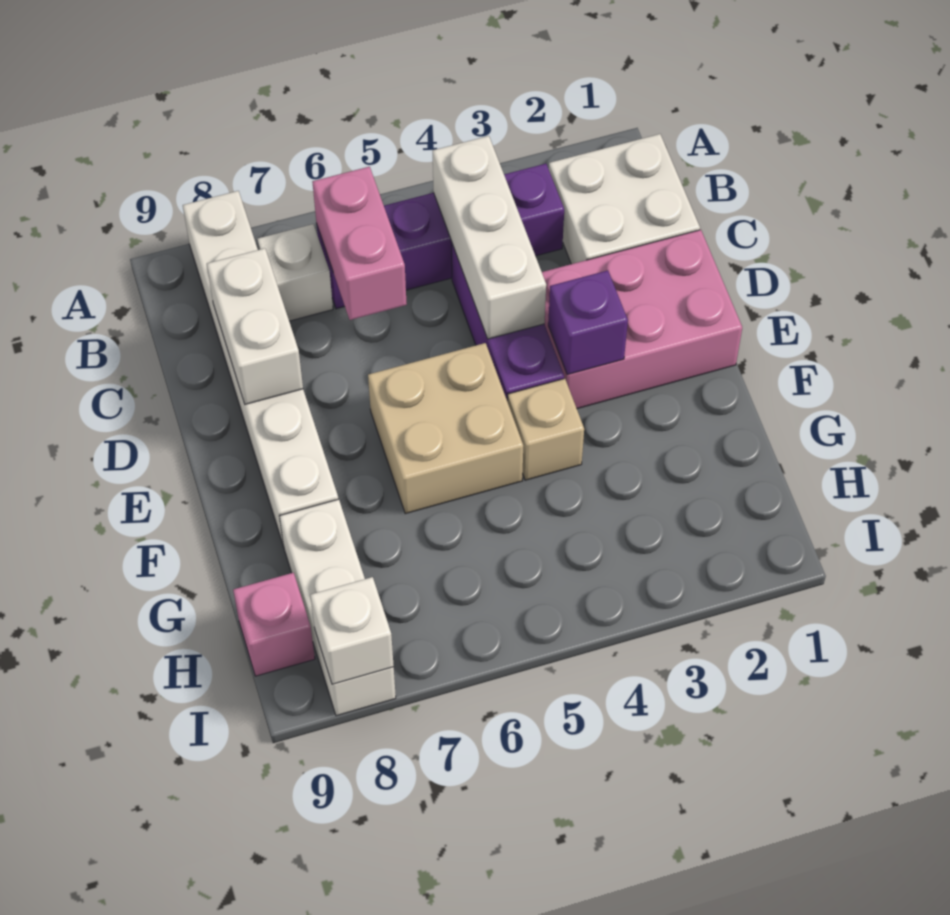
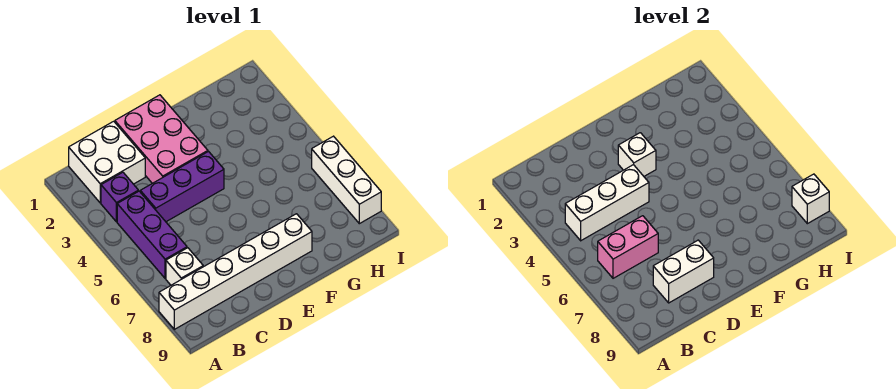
purple 1x1 brick [548,270,628,375] -> white 1x1 brick [618,133,656,176]
tan 2x2 brick [368,343,523,514] -> none
tan 1x1 brick [508,379,584,480] -> none
white 1x3 brick [280,499,396,716] -> white 1x3 brick turned to [312,136,381,224]
pink 1x1 brick [233,573,315,676] -> none

